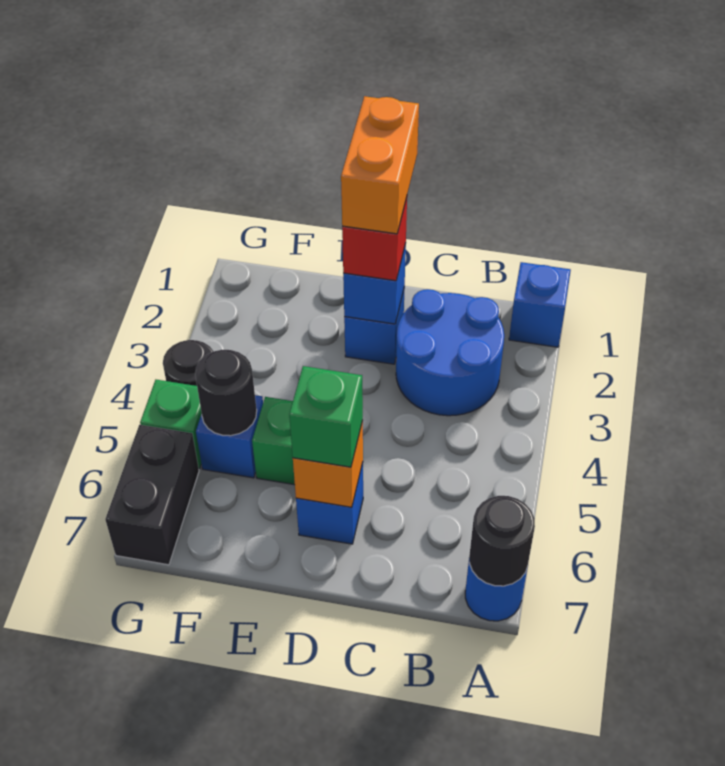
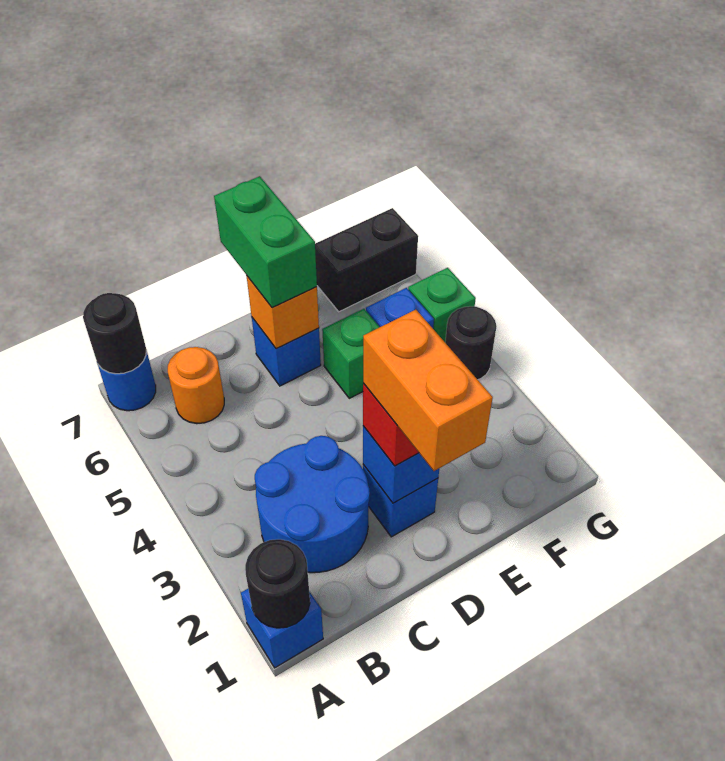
none -> orange 1x1 round brick [168,347,224,424]
green 1x1 brick [289,366,363,467] -> green 1x2 brick [214,176,317,308]
black 1x1 round brick [195,350,257,436] -> black 1x1 round brick moved to [245,539,310,628]
black 1x2 brick [105,425,199,565] -> black 1x2 brick turned to [315,208,418,312]

